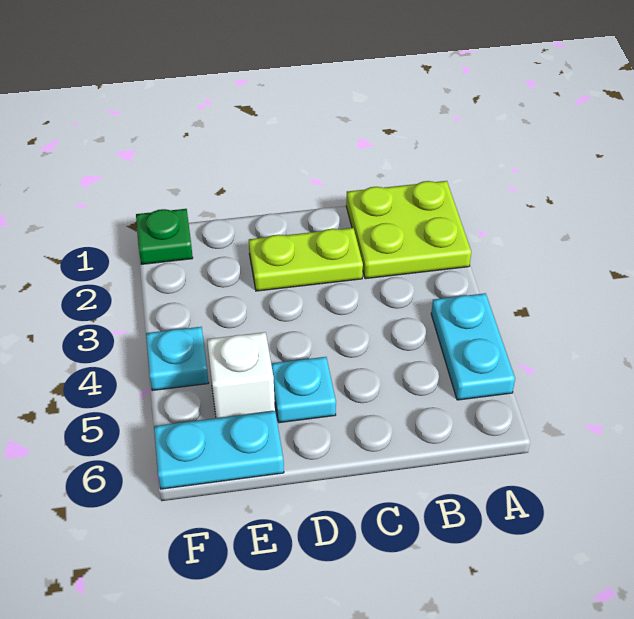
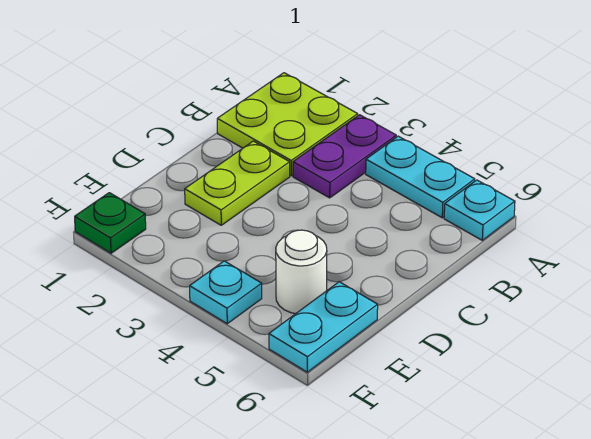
none -> purple 1x2 plate [293,115,396,198]
cyan 1x1 plate [271,357,336,423] -> cyan 1x1 plate moved to [444,180,515,240]
white 1x1 brick [207,332,275,418] -> white 1x1 round brick [276,230,327,314]

